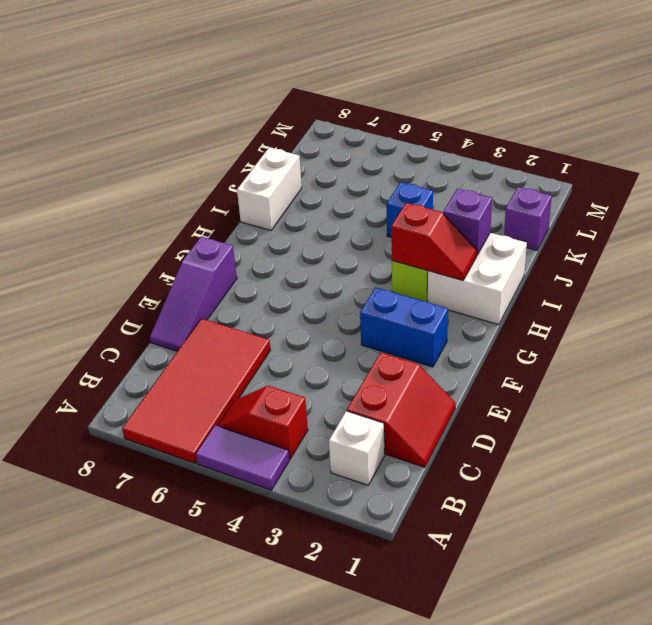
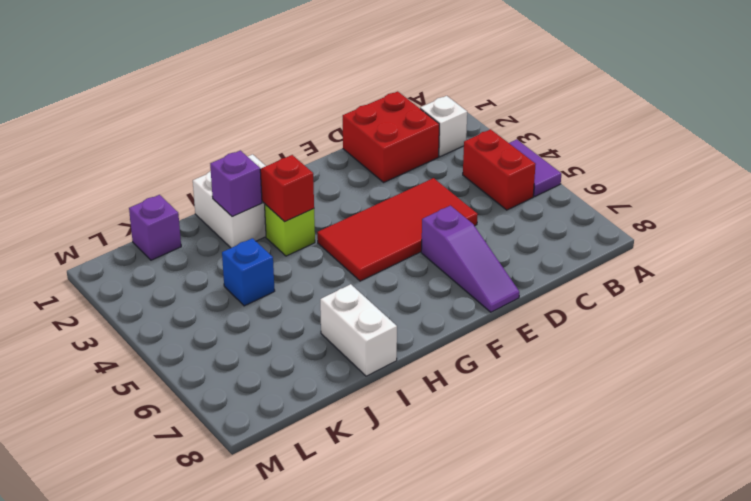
red 2x4 tile [122,319,270,463] -> red 2x4 tile moved to [317,178,478,281]
red 1x2 slope [218,386,308,459] -> red 1x2 brick [463,129,536,210]
red 2x2 slope [347,352,456,467] -> red 2x2 brick [343,91,439,182]
purple 1x3 slope [150,237,237,351] -> purple 1x3 slope turned to [421,206,519,312]
blue 1x2 brick [360,287,448,367] -> none
white 1x2 brick [237,148,302,230] -> white 1x2 brick turned to [320,284,397,376]

